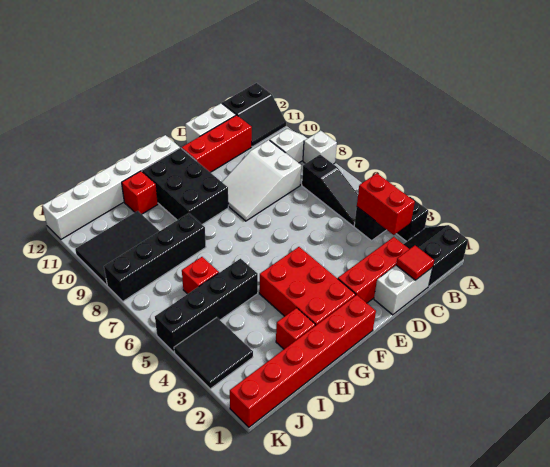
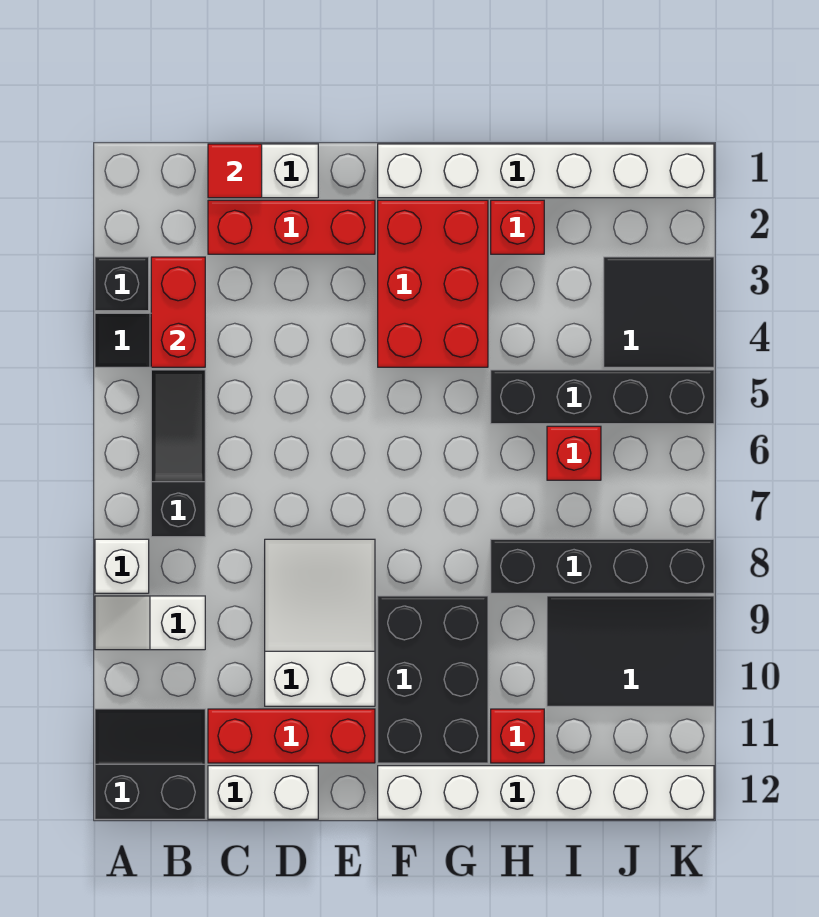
black 2x2 slope [404,225,468,286] -> none
white 2x3 slope [222,140,301,221] -> white 2x3 slope turned to [265,539,375,706]
red 1x6 brick [230,295,376,427] -> white 1x6 brick [378,144,714,198]

